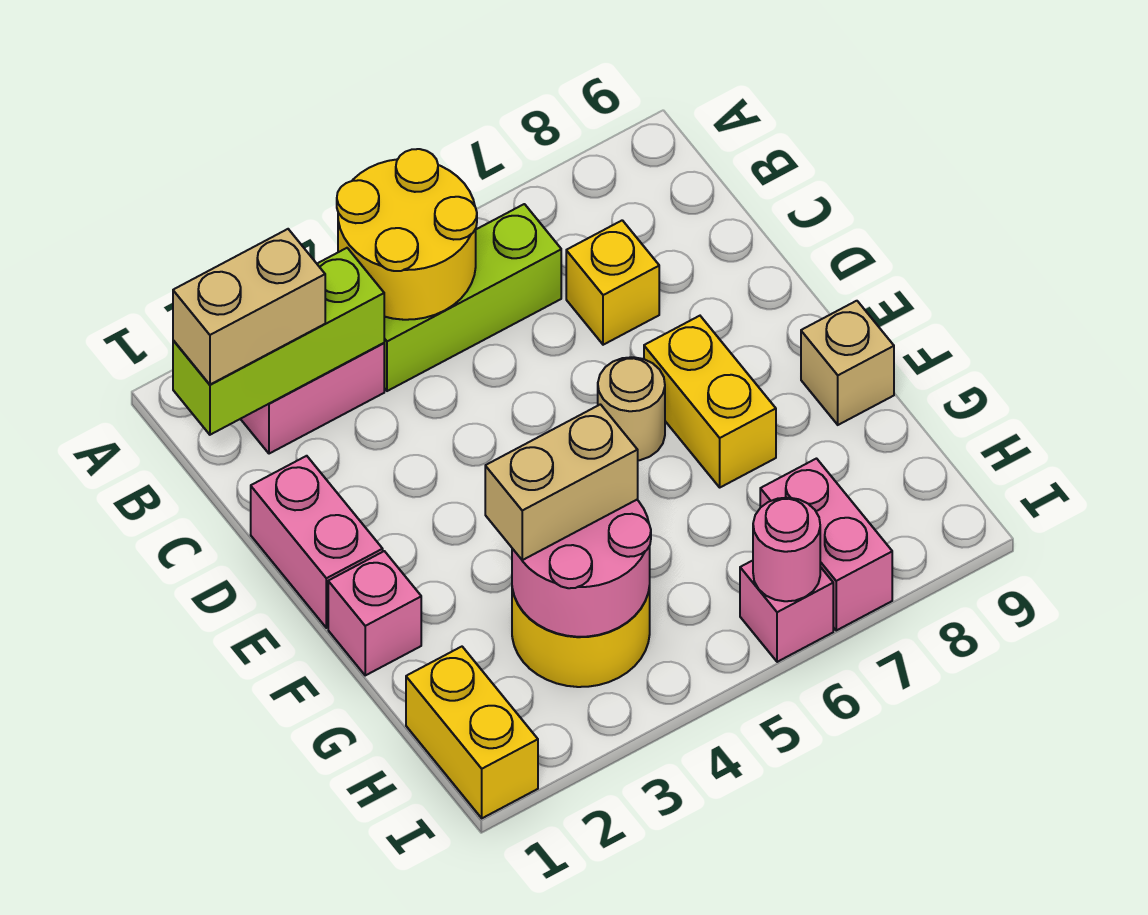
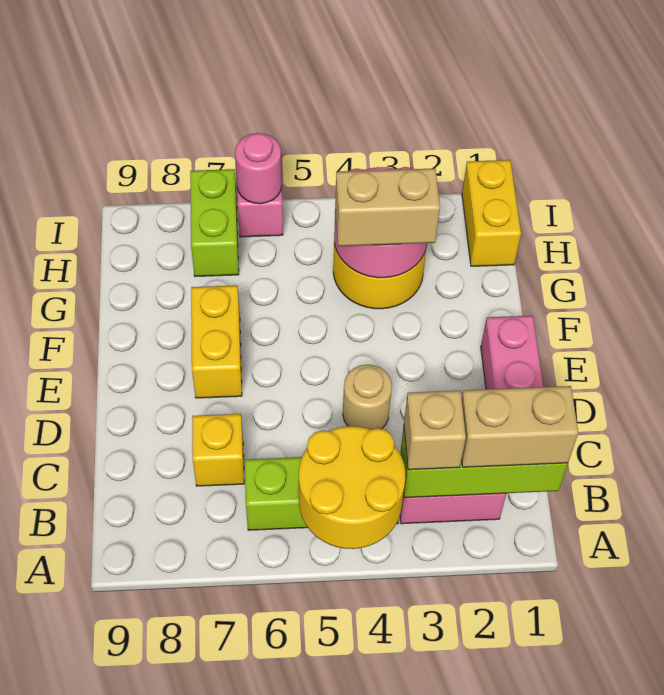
tan 1x1 round brick [598,357,665,460] -> tan 1x1 round brick moved to [343,365,392,430]
pink 1x1 brick [328,551,421,675] -> none
tan 1x1 brick [801,301,894,425] -> tan 1x1 brick moved to [404,390,466,470]
pink 1x2 brick [760,459,892,630] -> lime 1x2 brick [190,169,239,277]

